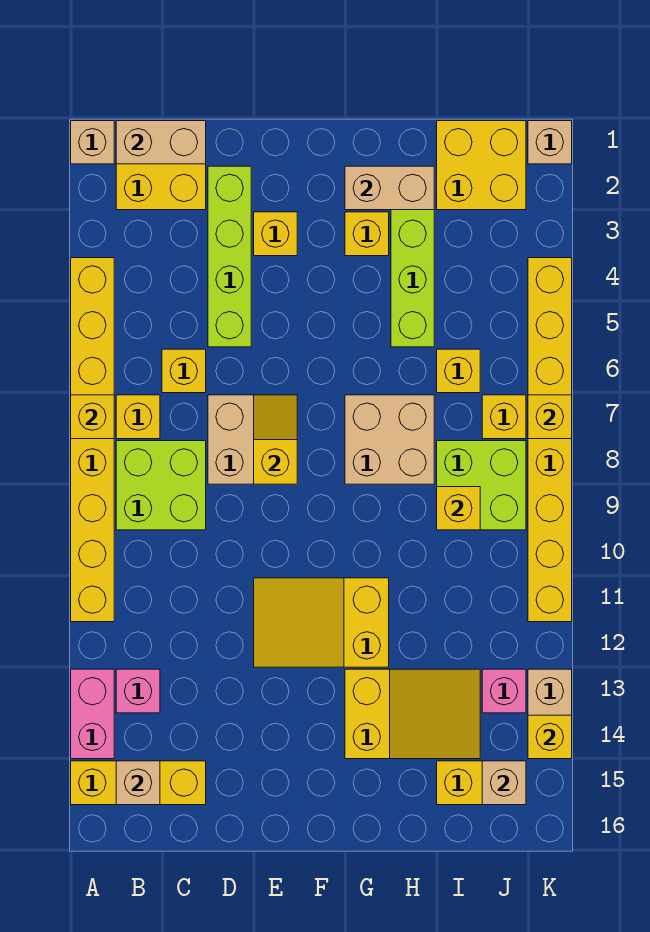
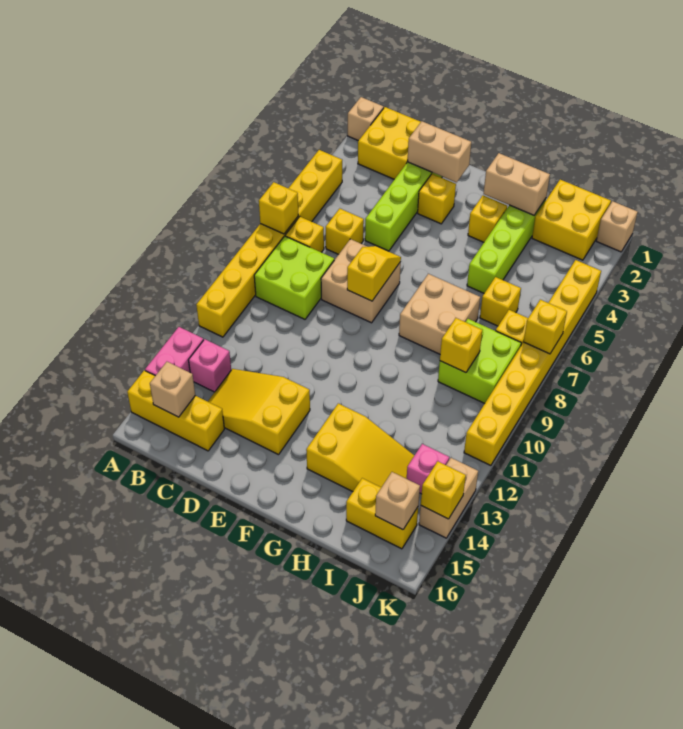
tan 1x2 brick [116,121,206,164] -> tan 1x2 brick moved to [407,121,471,182]
yellow 2x3 slope [254,578,389,667] -> yellow 2x3 slope moved to [208,369,310,455]

